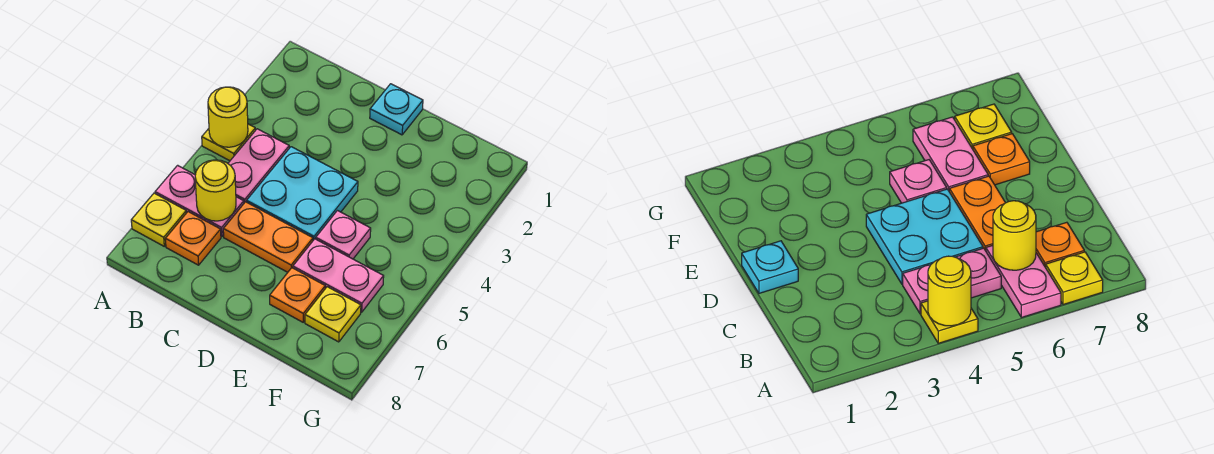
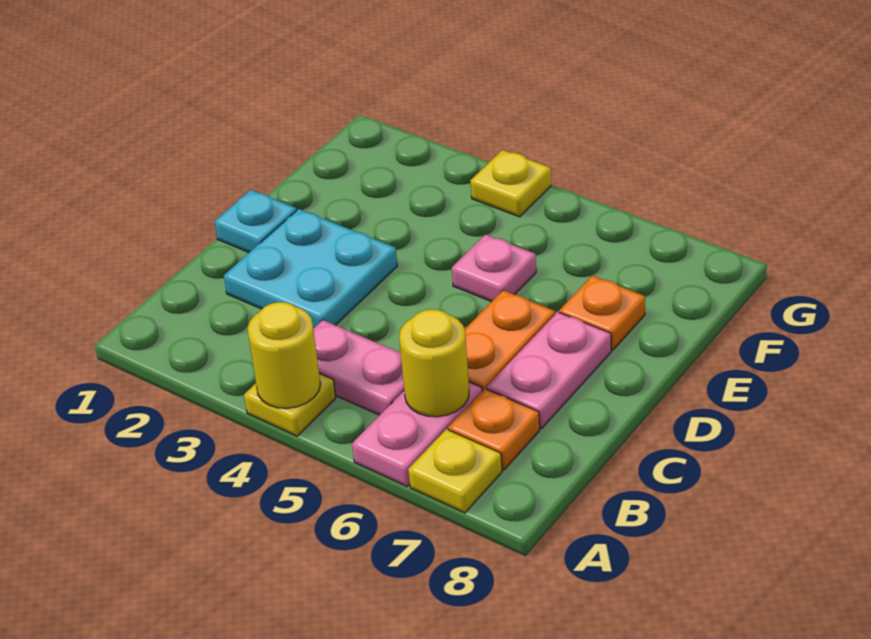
cyan 2x2 plate [247,147,358,240] -> cyan 2x2 plate moved to [224,209,397,329]
pink 1x2 plate [293,239,384,312] -> pink 1x2 plate moved to [487,312,611,429]
yellow 1x1 plate [305,287,361,342] -> yellow 1x1 plate moved to [470,150,551,217]

